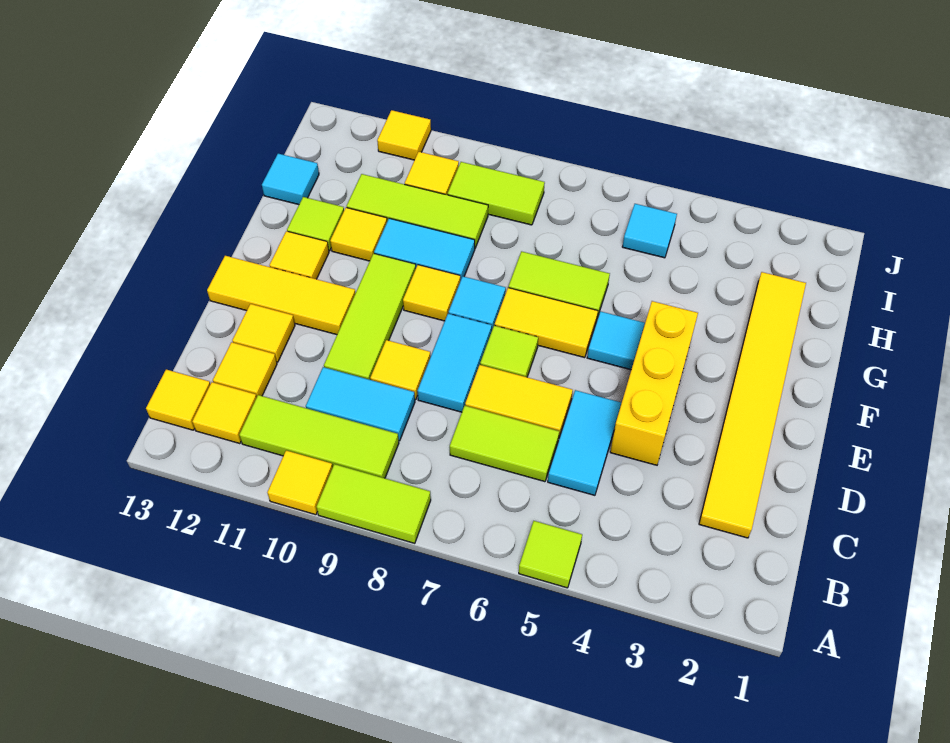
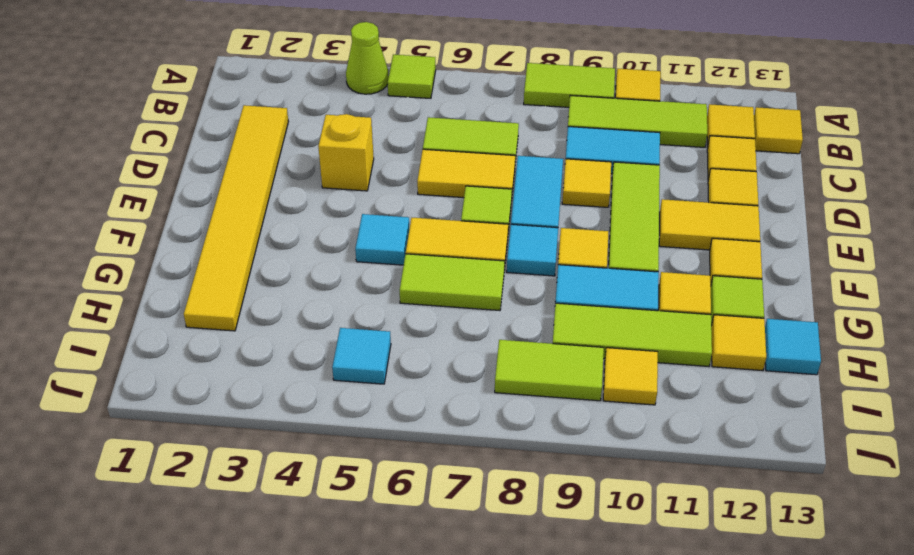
none -> lime 1x1 cone [346,22,389,94]
cyan 1x2 tile [548,390,621,495] -> none
yellow 1x3 brick [610,301,698,465] -> yellow 1x1 brick [318,114,374,191]
yellow 1x3 tile [207,256,355,335] -> yellow 1x2 tile [659,199,760,250]
yellow 1x1 tile [377,110,431,160] -> yellow 1x1 tile moved to [711,315,766,371]

